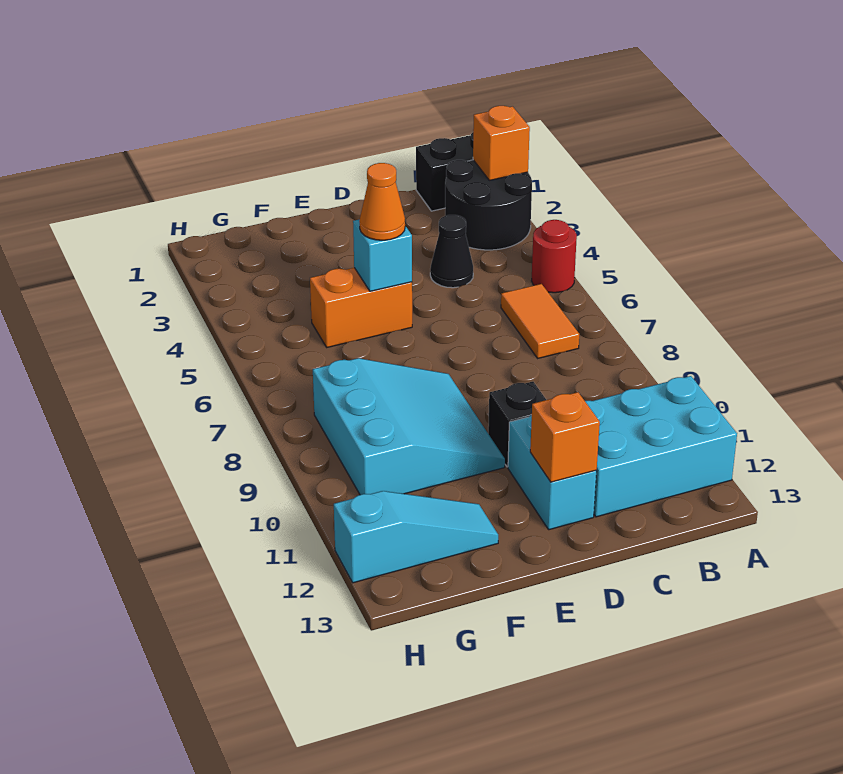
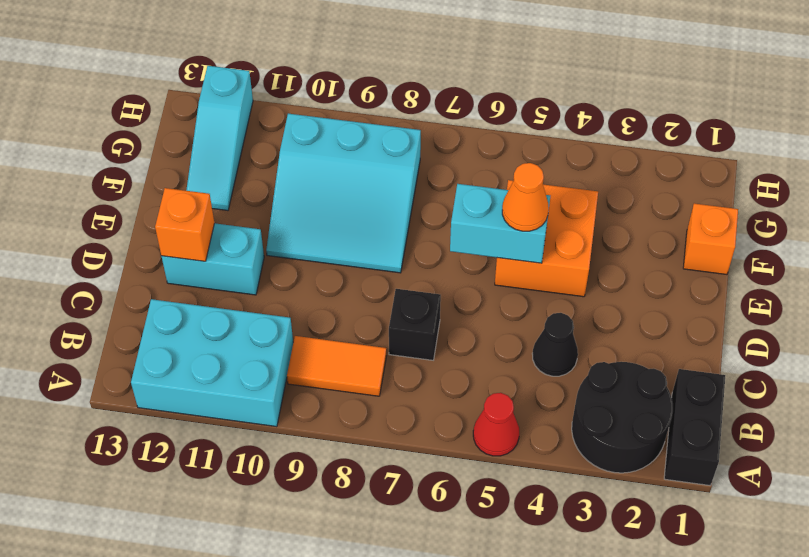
orange 1x1 brick [473,106,530,180] -> orange 1x1 brick moved to [683,203,738,275]
red 1x1 round brick [532,220,577,293] -> red 1x1 cone [473,393,519,456]
cyan 2x3 brick [585,376,737,517] -> cyan 2x3 brick turned to [131,299,293,427]
orange 1x2 tile [501,284,579,358] -> orange 1x2 tile moved to [287,336,386,396]
black 1x1 brick [488,382,546,467] -> black 1x1 brick moved to [389,289,441,360]
orange 1x2 brick [310,268,412,347] -> orange 2x2 brick [495,180,598,297]
cyan 1x1 brick [353,219,412,291] -> cyan 1x2 brick [450,184,550,263]

